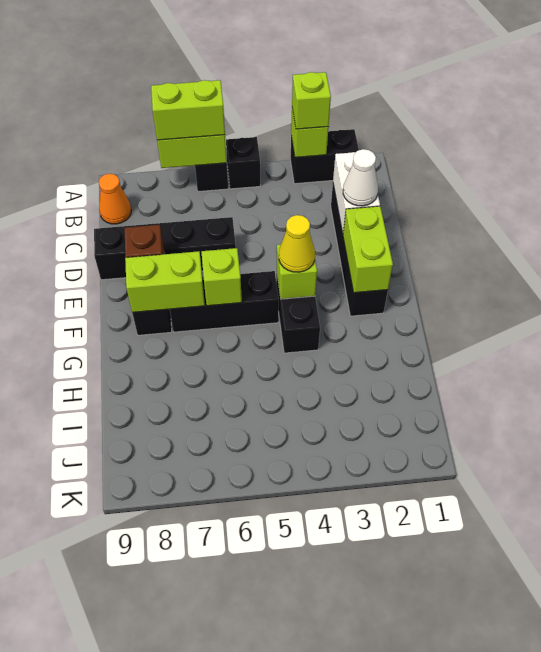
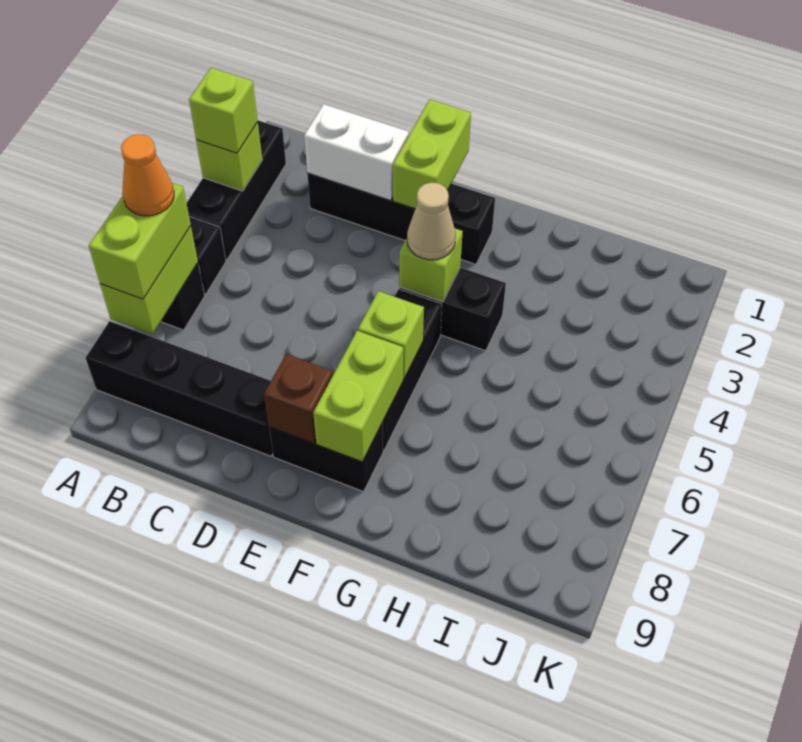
black 1x2 brick [291,129,359,184] -> black 1x3 brick [187,120,286,260]
orange 1x1 cone [99,174,131,224] -> orange 1x1 cone moved to [121,134,174,216]
white 1x1 cone [343,149,378,206] -> none
black 1x4 brick [94,217,236,280] -> black 1x4 brick turned to [86,321,273,456]
lime 1x2 brick [343,206,393,293] -> lime 1x2 brick turned to [393,100,471,209]
yellow 1x1 cone [279,215,315,272] -> tan 1x1 cone [407,183,456,260]

